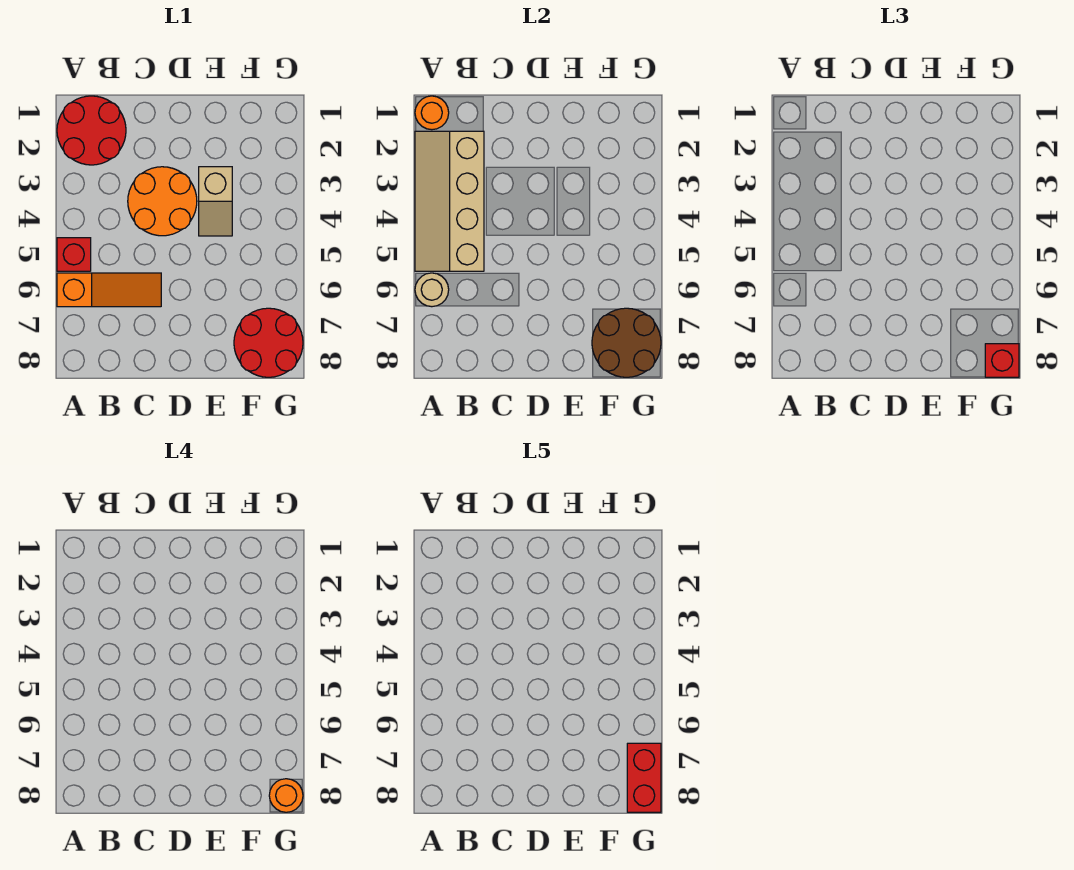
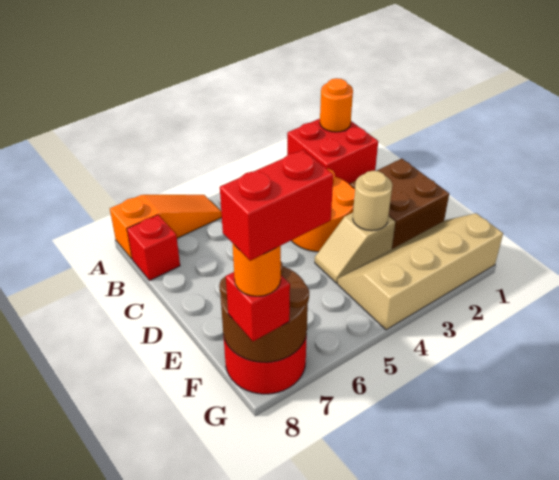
red 2x2 round brick [57,96,126,165] -> red 2x2 brick [287,119,378,184]
tan 2x4 slope [415,131,484,271] -> tan 2x4 slope moved to [337,213,503,330]
red 1x1 brick [57,238,91,271] -> red 1x1 brick moved to [127,215,180,281]
orange 1x3 slope [57,273,161,307] -> orange 1x3 slope turned to [110,195,222,259]
tan 1x1 round brick [415,273,449,307] -> tan 1x1 round brick moved to [353,171,392,231]
none -> brown 2x2 brick [350,159,449,249]

